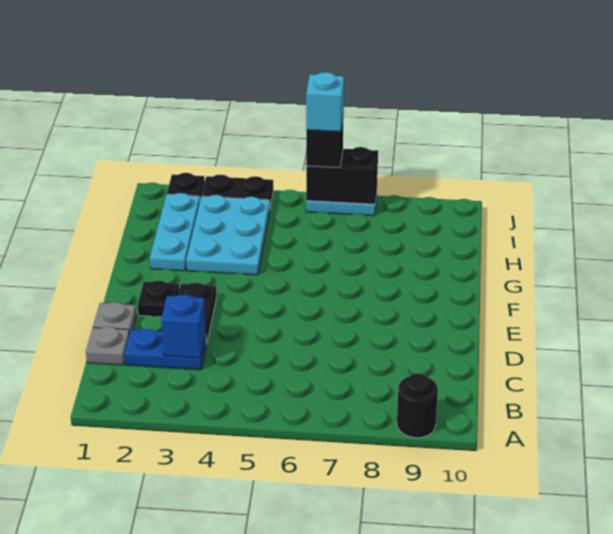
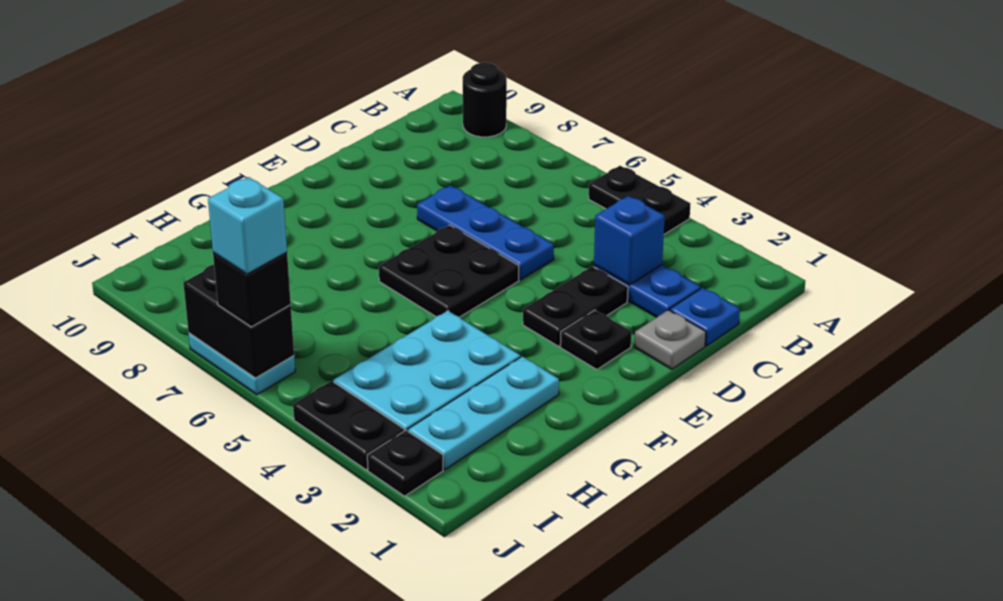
none -> black 1x2 plate [589,166,691,234]
grey 1x1 plate [86,327,129,365] -> blue 1x1 plate [670,288,740,346]
none -> blue 1x3 plate [417,185,554,280]
none -> black 2x2 plate [379,225,519,317]

